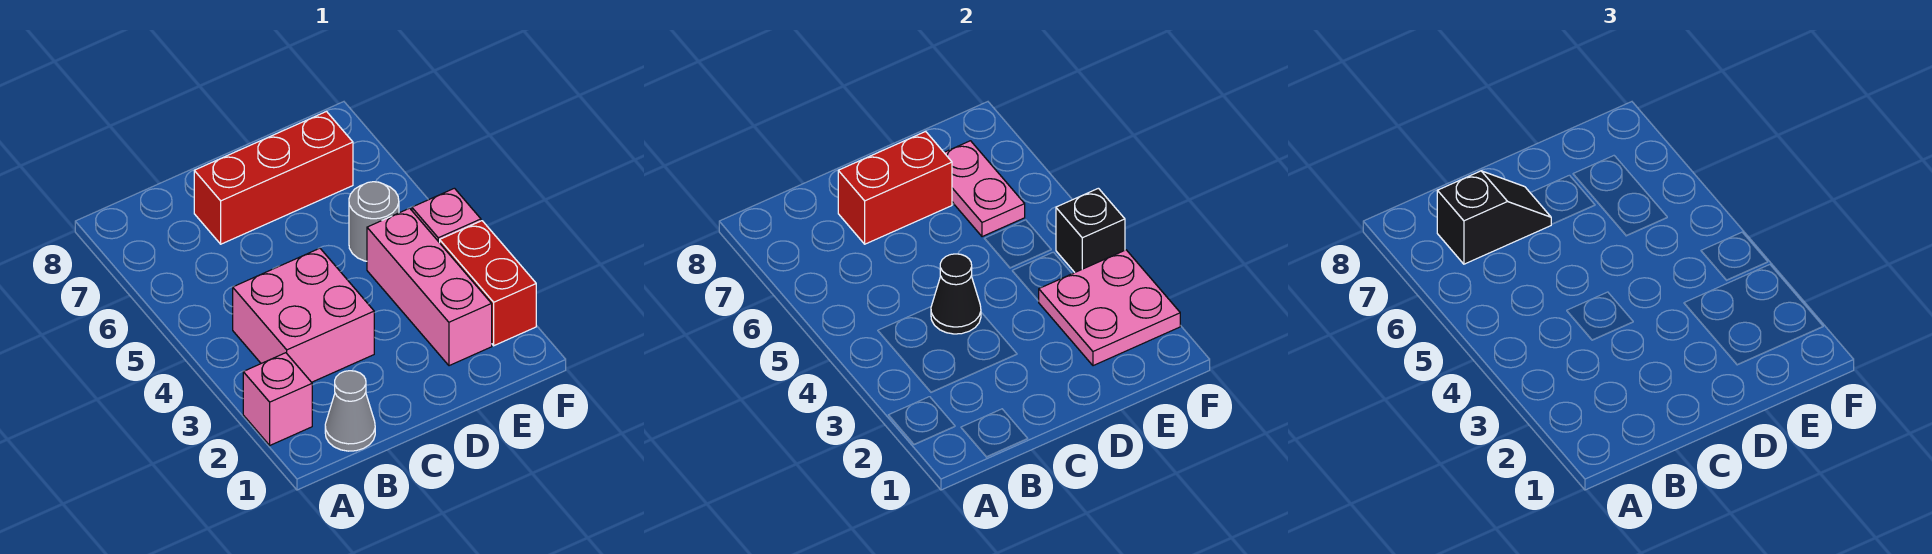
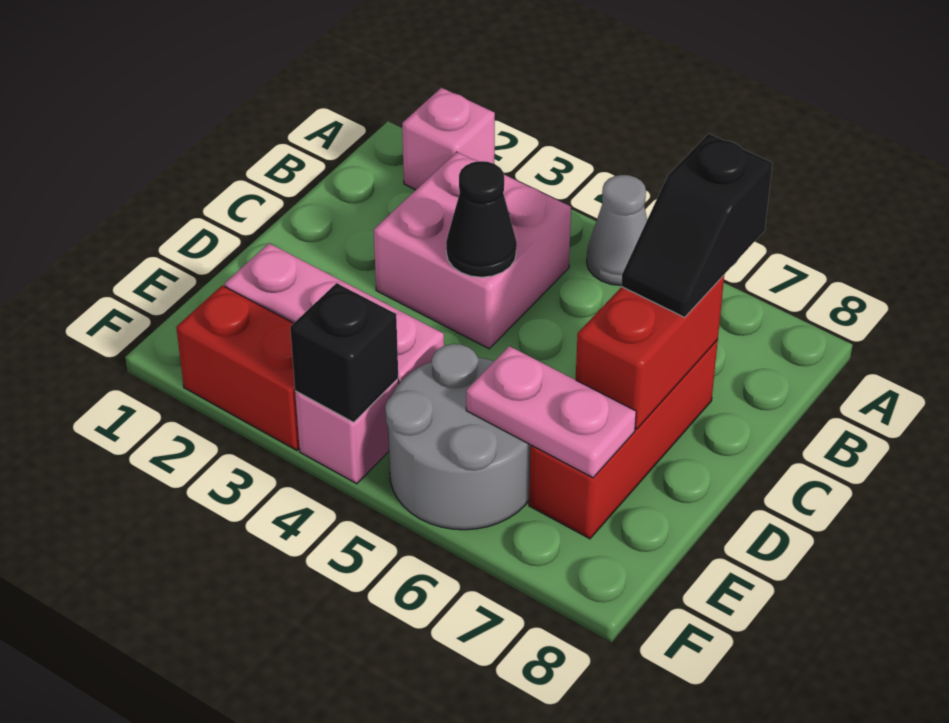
grey 1x1 cone [325,371,375,451] -> grey 1x1 cone moved to [587,175,647,285]
pink 2x2 plate [1039,250,1180,366] -> none
grey 1x1 round brick [349,182,399,261] -> grey 2x2 round brick [385,344,531,530]

